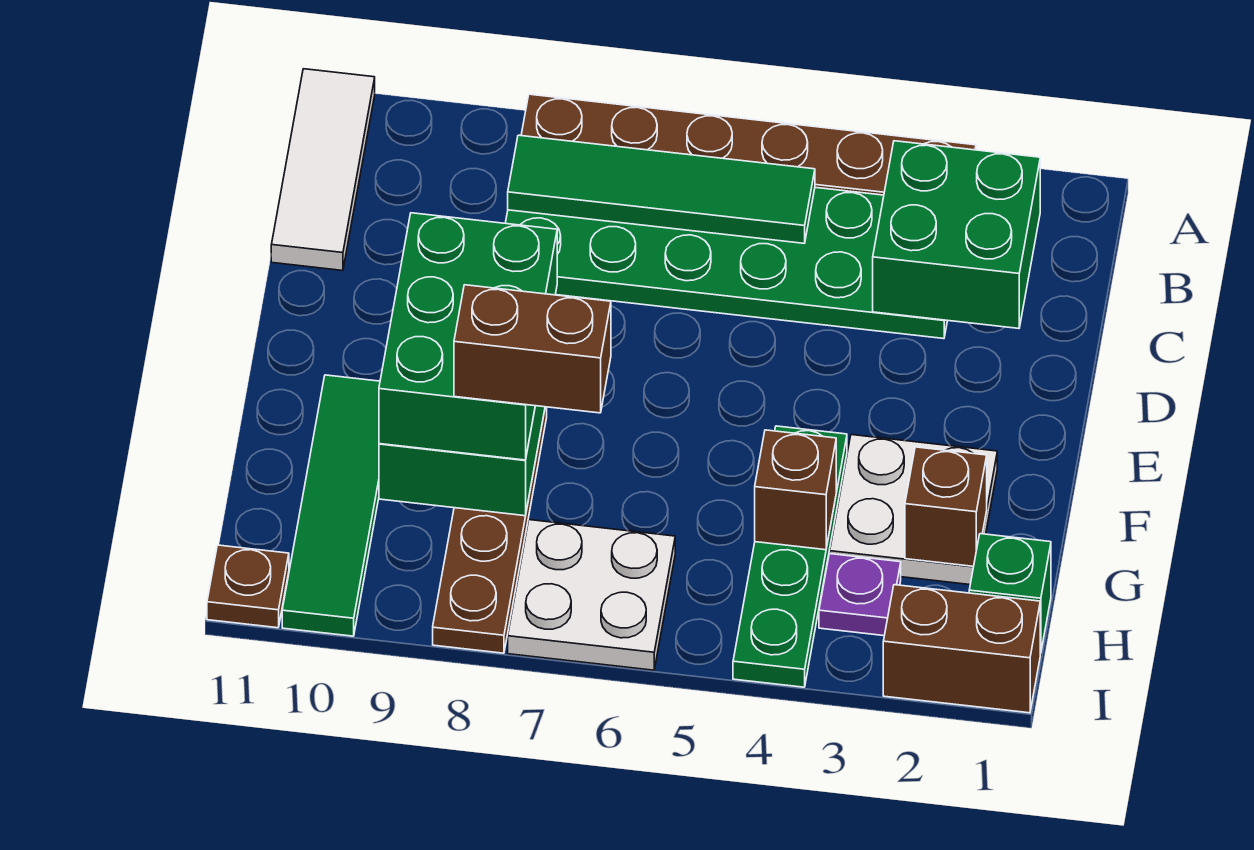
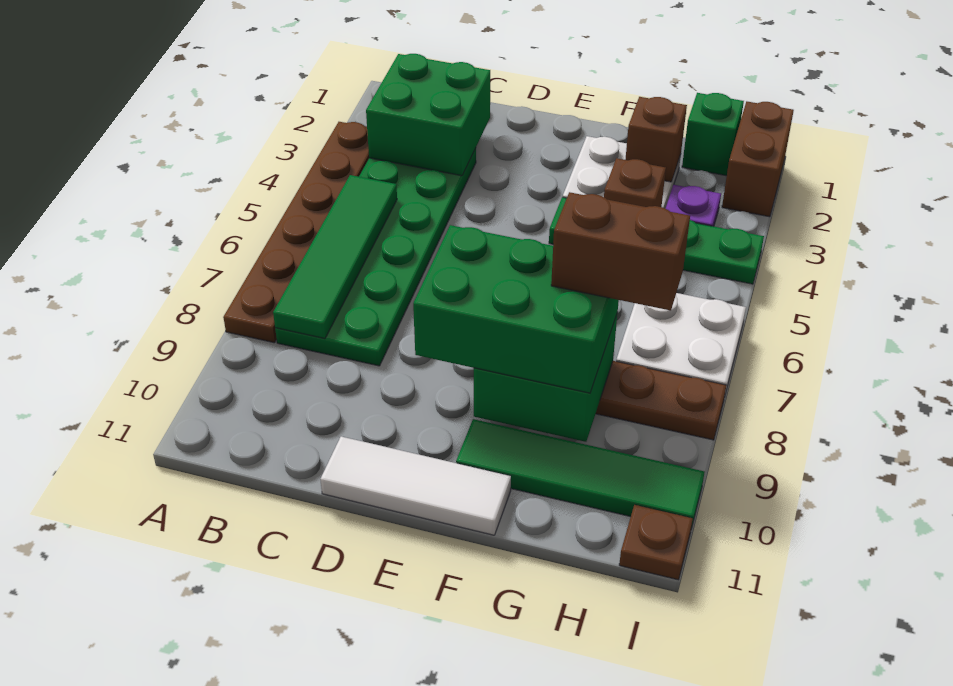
white 1x3 tile [271,69,375,271] -> white 1x3 tile moved to [320,436,511,535]
brown 1x2 brick [454,285,611,413] -> brown 1x2 brick turned to [551,192,690,311]

